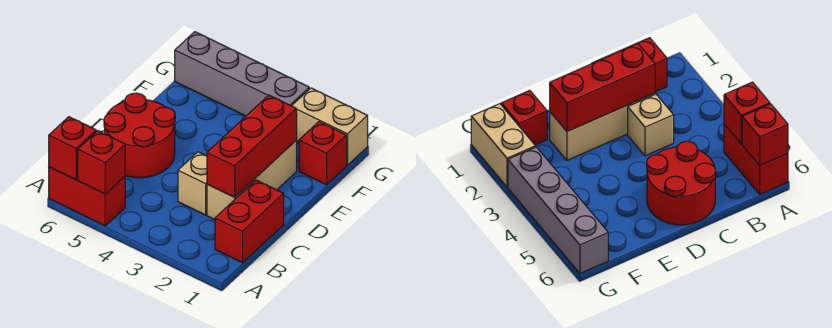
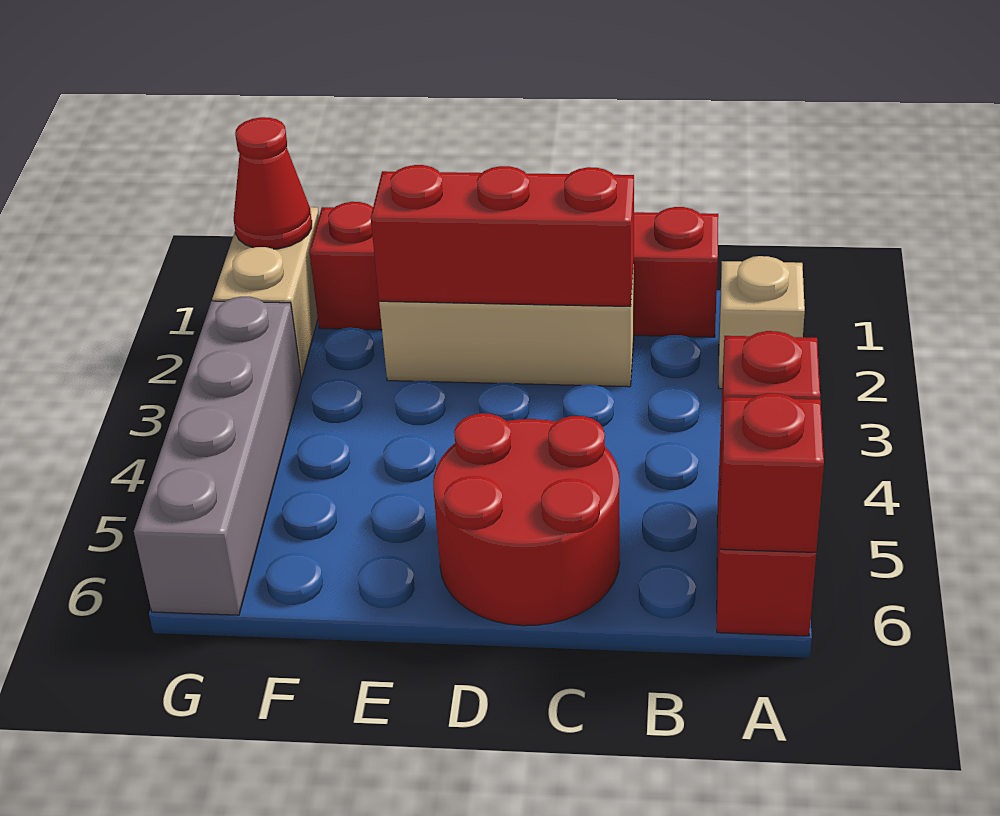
tan 1x1 brick [178,152,207,215] -> tan 1x1 brick moved to [719,256,805,389]
none -> red 1x1 cone [234,117,312,249]

